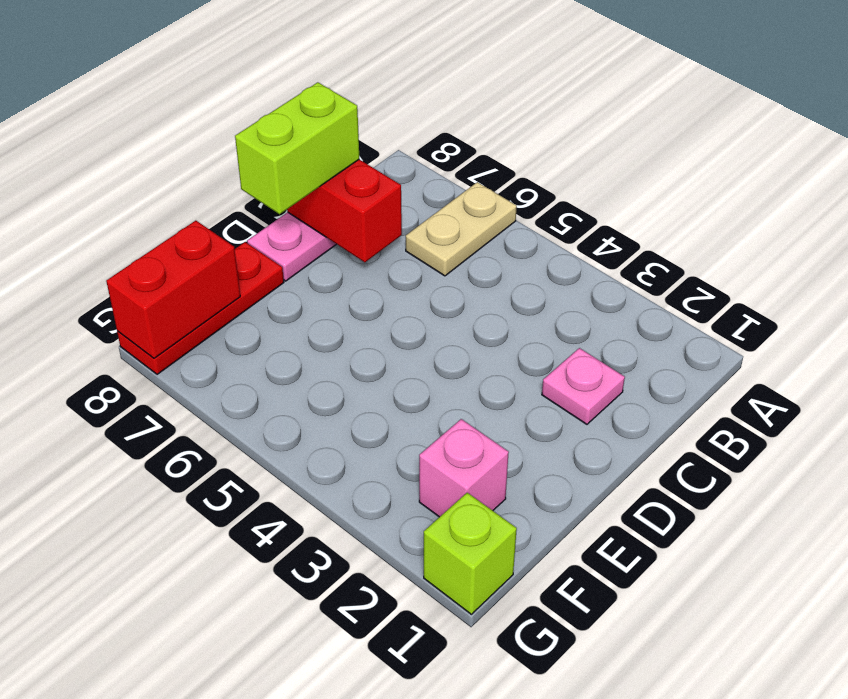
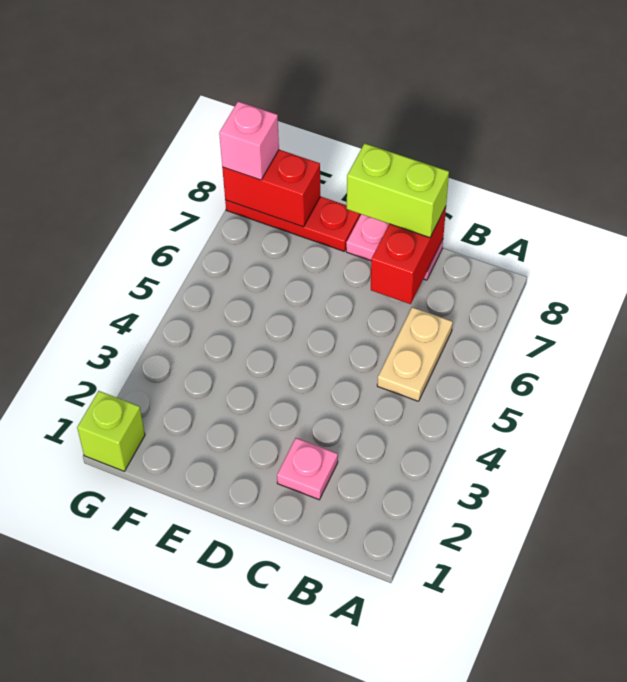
tan 1x2 plate [406,182,517,276] -> tan 1x2 plate turned to [377,307,453,401]
pink 1x1 brick [419,419,509,517] -> pink 1x1 brick moved to [219,102,279,180]

